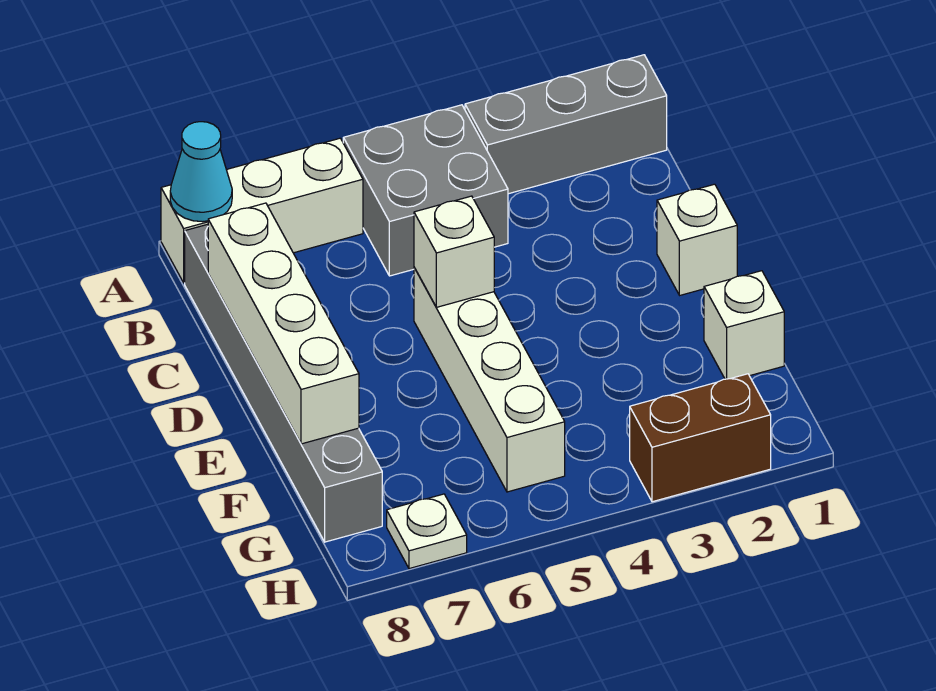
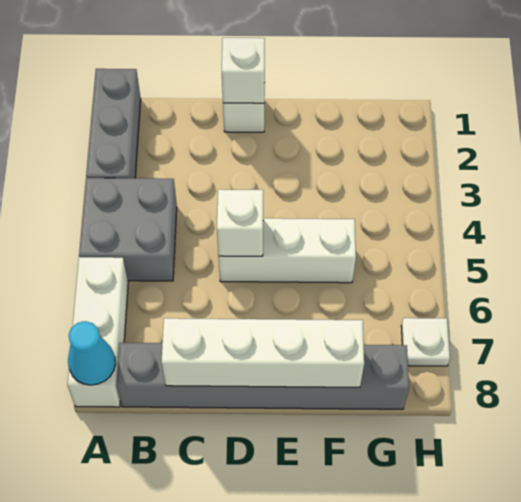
white 1x4 brick [414,268,565,492] -> white 1x3 brick [219,218,356,283]
white 1x1 brick [704,271,784,379] -> white 1x1 brick moved to [222,38,265,103]
brown 1x2 brick [630,374,771,502] -> none

